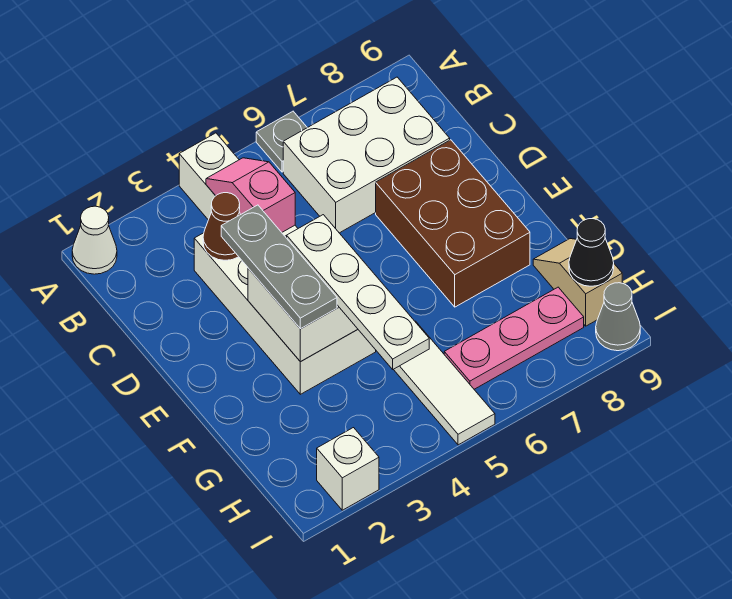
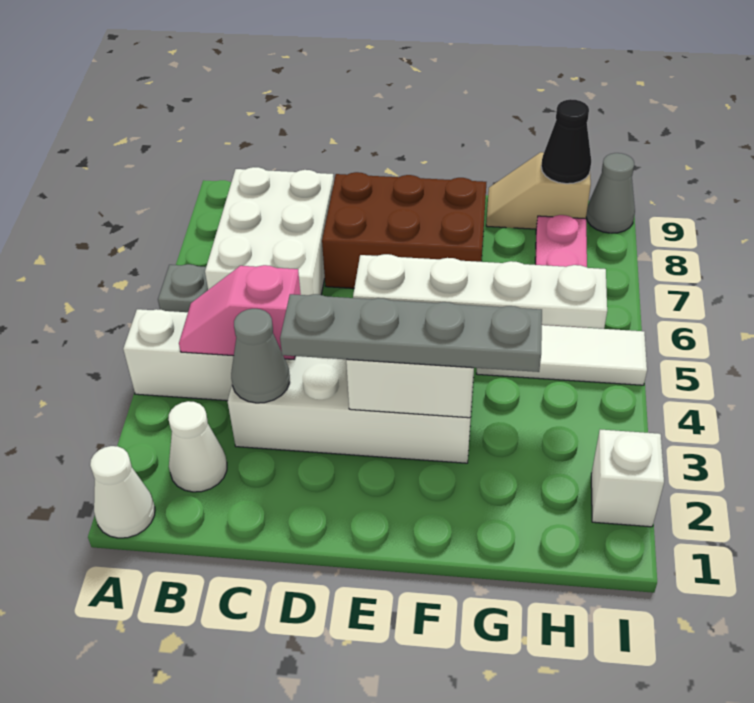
none -> white 1x1 cone [168,401,227,492]
brown 1x1 cone [203,193,241,260] -> grey 1x1 cone [231,309,290,403]
grey 1x3 plate [221,205,337,329] -> grey 1x4 plate [280,294,542,372]

